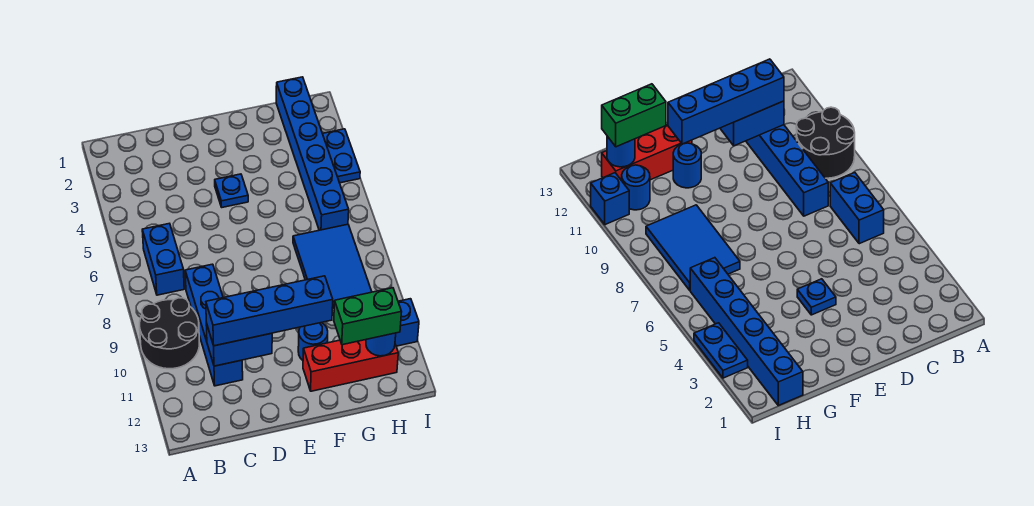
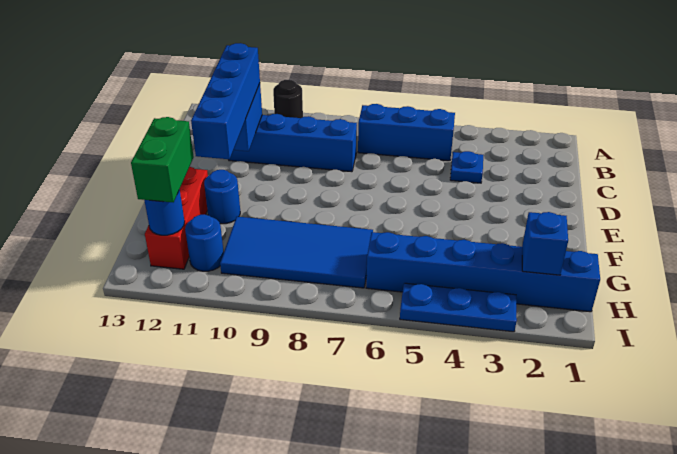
black 2x2 round brick [140,298,199,369] -> black 1x1 round brick [273,80,303,118]
blue 1x2 brick [142,223,184,295] -> blue 1x3 brick [358,104,455,161]
blue 1x1 plate [215,174,248,207] -> blue 1x1 plate moved to [450,151,483,183]
blue 2x3 tile [293,224,372,308] -> blue 2x4 tile [220,217,373,288]
blue 1x2 plate [323,129,360,183] -> blue 1x3 plate [400,283,517,332]
blue 1x1 brick [395,299,419,346] -> blue 1x1 brick moved to [522,212,568,275]

